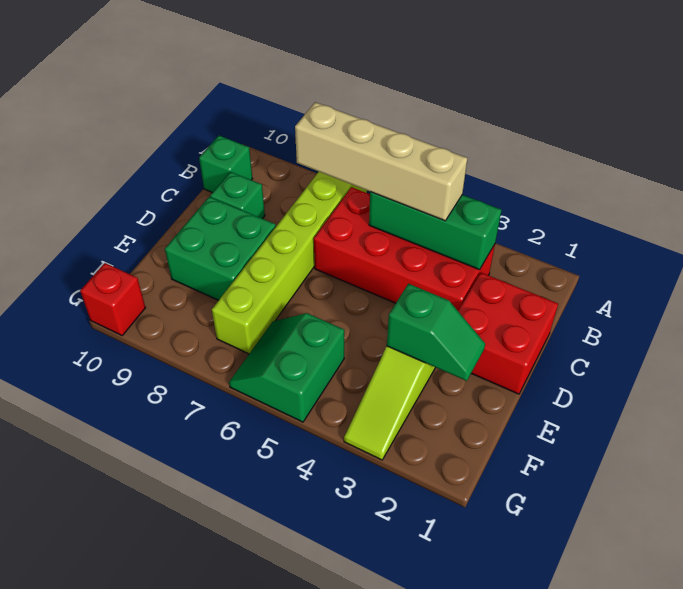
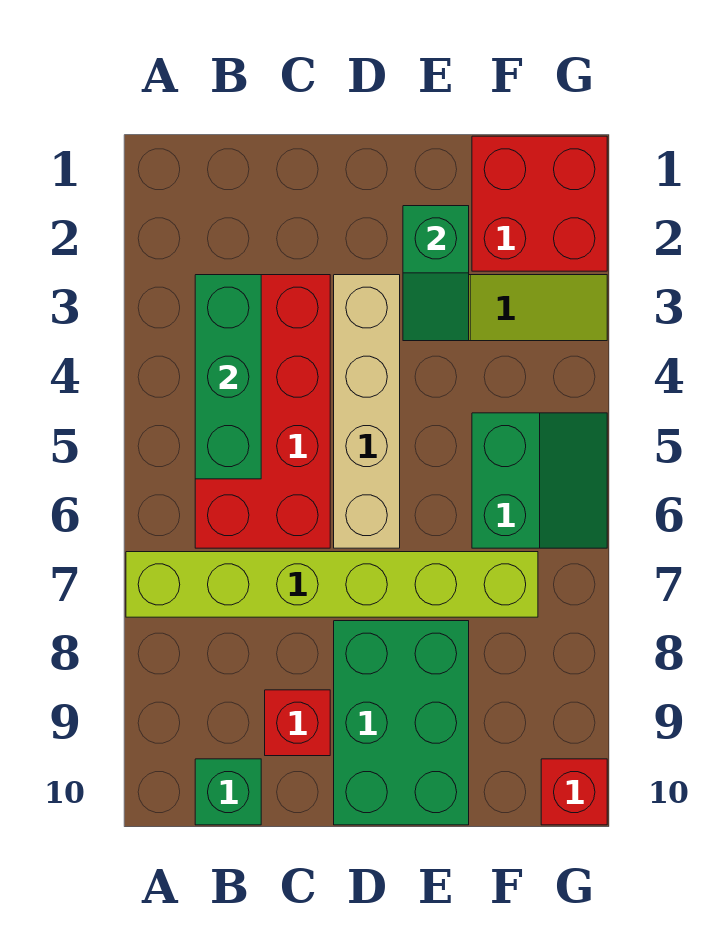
tan 1x4 brick [295,102,467,221] -> tan 1x4 brick moved to [334,275,400,548]
red 2x2 brick [458,273,558,394] -> red 2x2 brick moved to [472,136,607,271]
green 1x1 brick [210,172,265,219] -> red 1x1 brick [265,690,330,756]
green 2x2 brick [165,197,276,300] -> green 2x3 brick [334,621,469,825]
green 1x2 slope [387,284,485,381] -> green 1x2 slope turned to [403,206,469,341]
green 2x2 slope [229,313,344,422] -> green 2x2 slope turned to [472,413,607,548]

